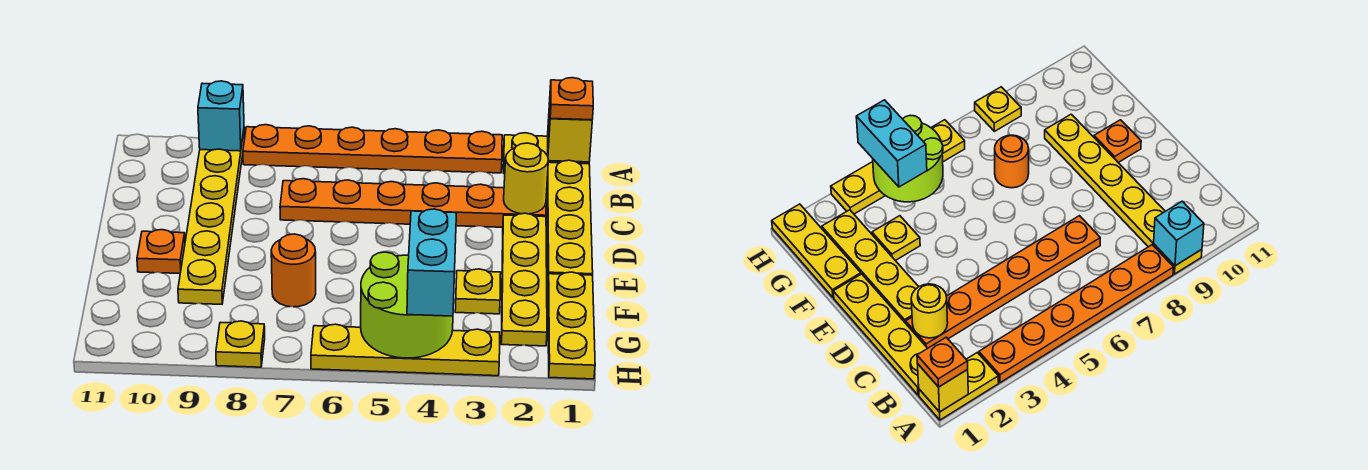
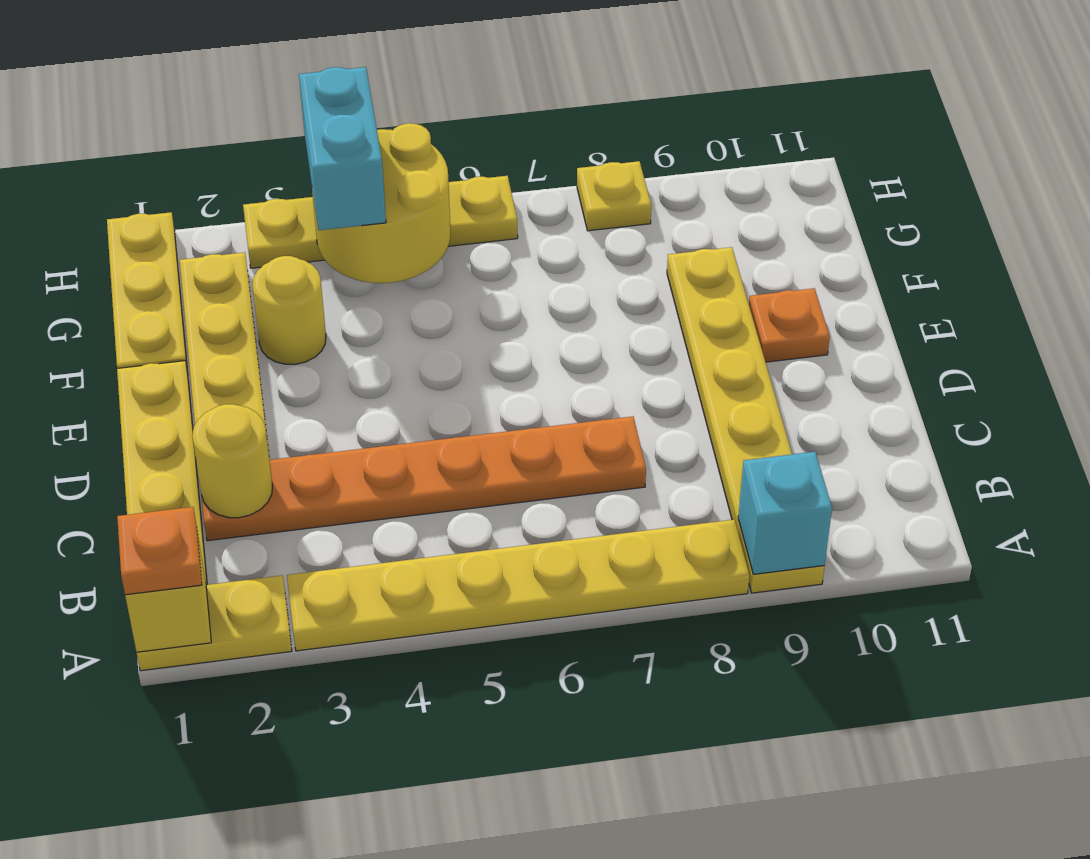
orange 1x6 plate [243,125,502,173] -> yellow 1x6 plate [287,520,749,651]
yellow 1x1 plate [455,269,501,314] -> yellow 1x1 round brick [252,256,326,364]
orange 1x1 round brick [271,234,316,307] -> none
lime 2x2 round brick [361,252,453,358] -> yellow 2x2 round brick [312,123,451,283]

